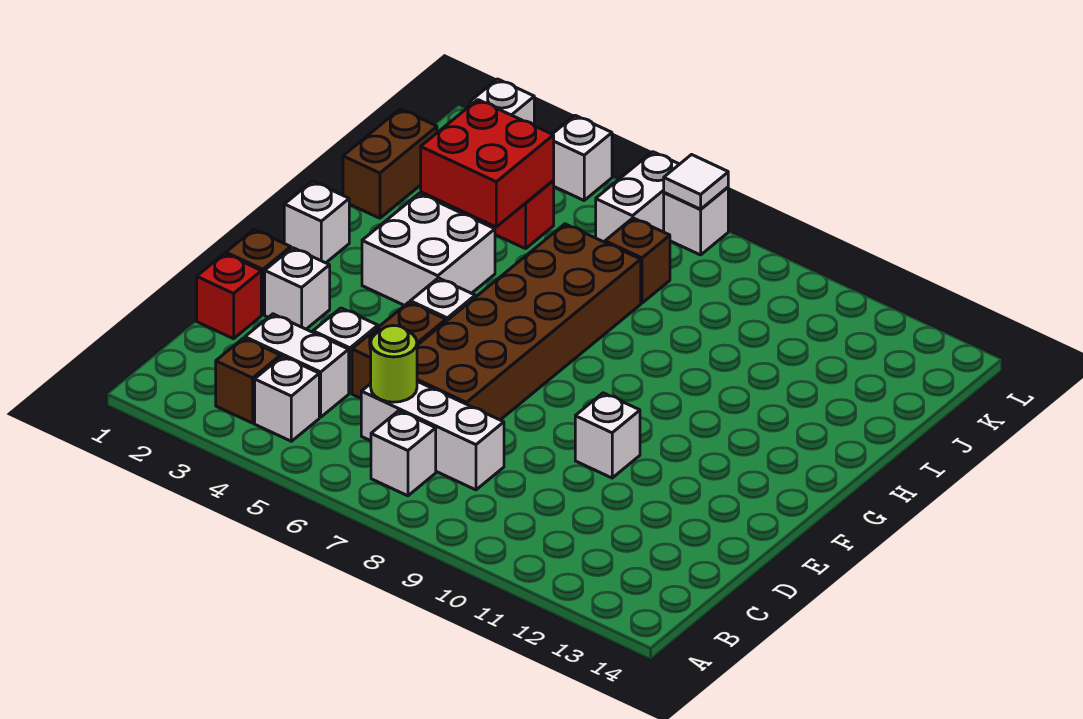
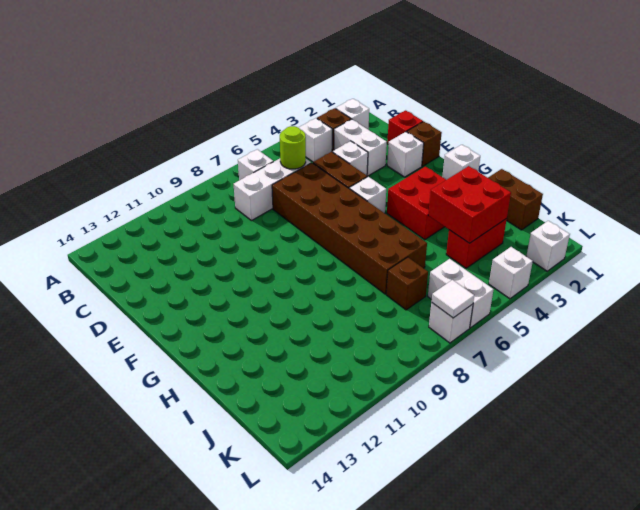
white 1x2 brick [245,314,349,417] -> white 1x2 brick turned to [334,119,387,176]
white 1x1 brick [575,393,640,478] -> white 1x1 brick moved to [336,99,369,129]
white 2x2 brick [362,194,495,306] -> red 2x2 brick [387,167,446,240]

